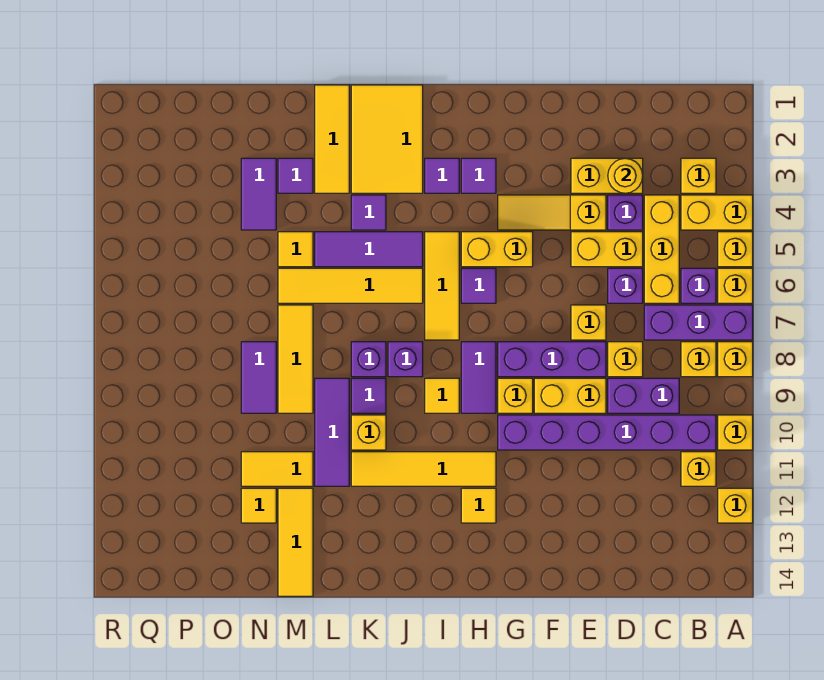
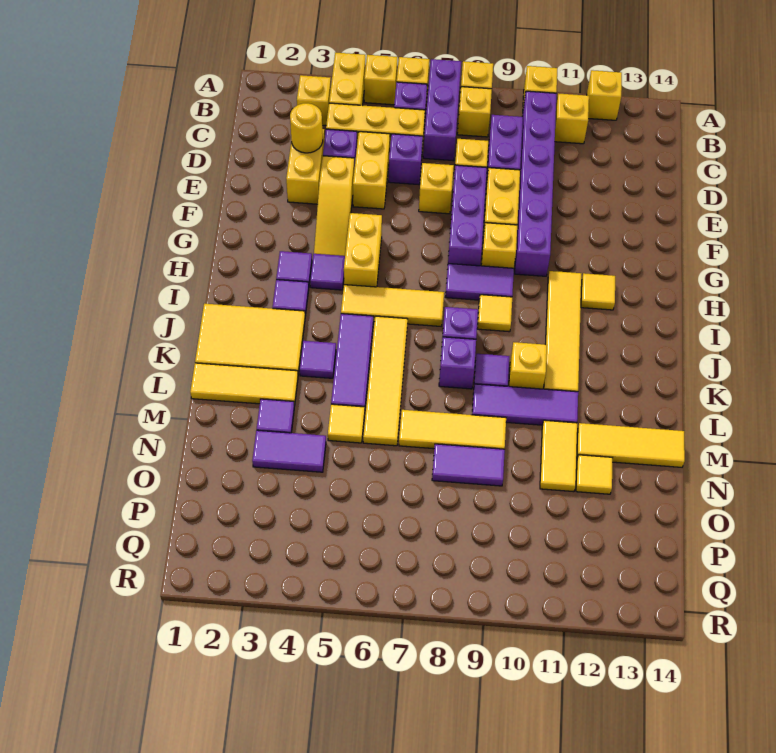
purple 1x1 tile [461,268,496,303] -> purple 1x1 tile moved to [310,254,345,290]

